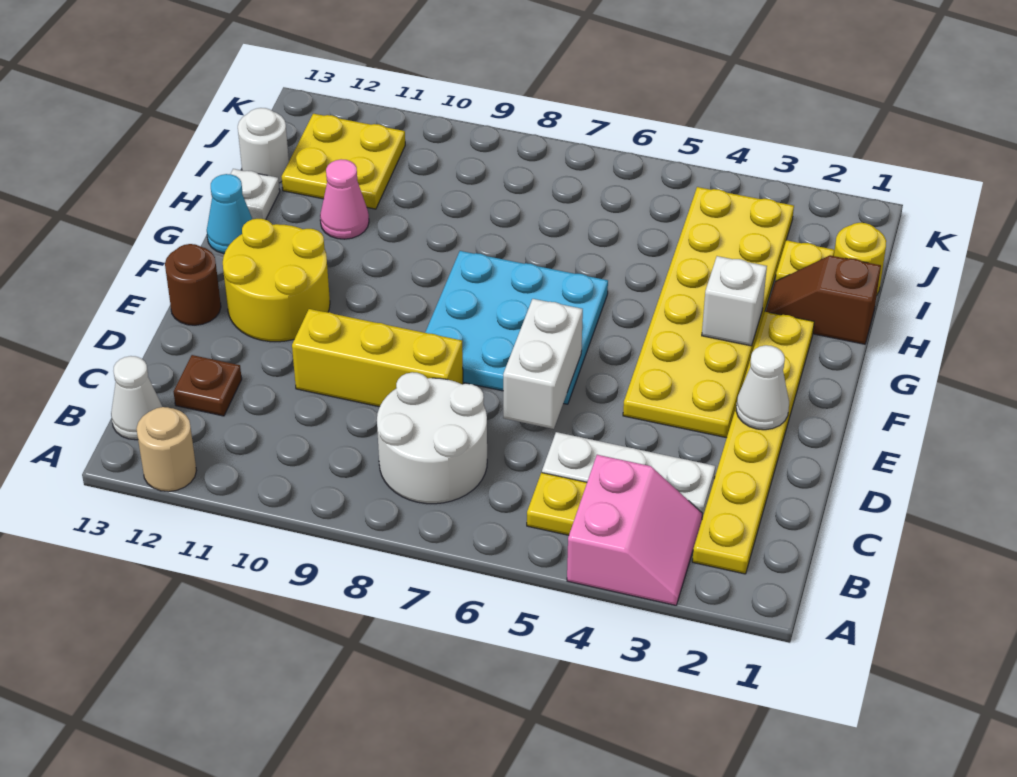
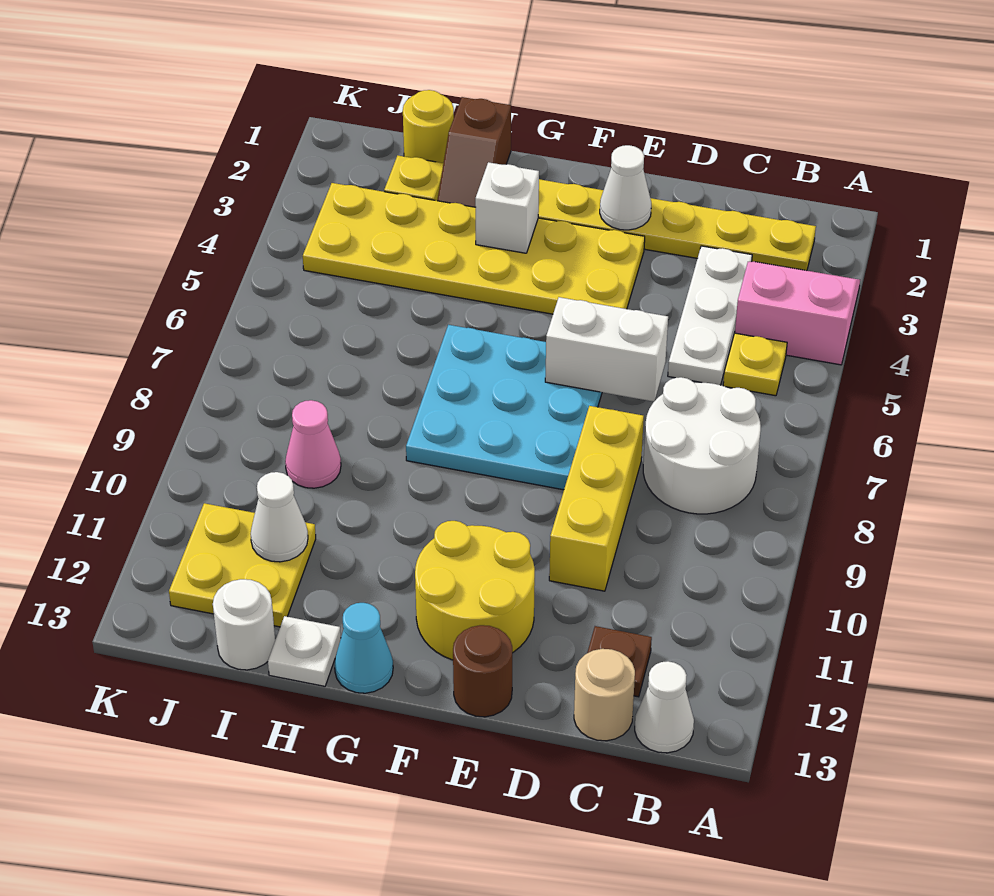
tan 1x1 round brick [137,407,196,492] -> tan 1x1 round brick moved to [574,649,635,741]
pink 1x1 cone [320,159,369,239] -> pink 1x1 cone moved to [285,400,341,488]
none -> white 1x1 cone [251,472,308,562]

